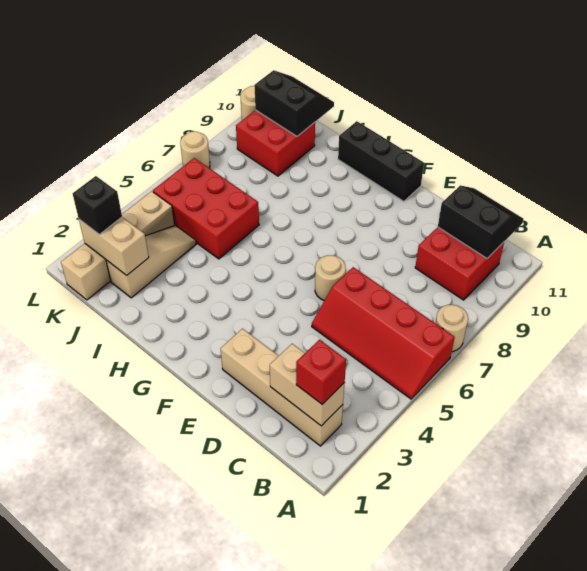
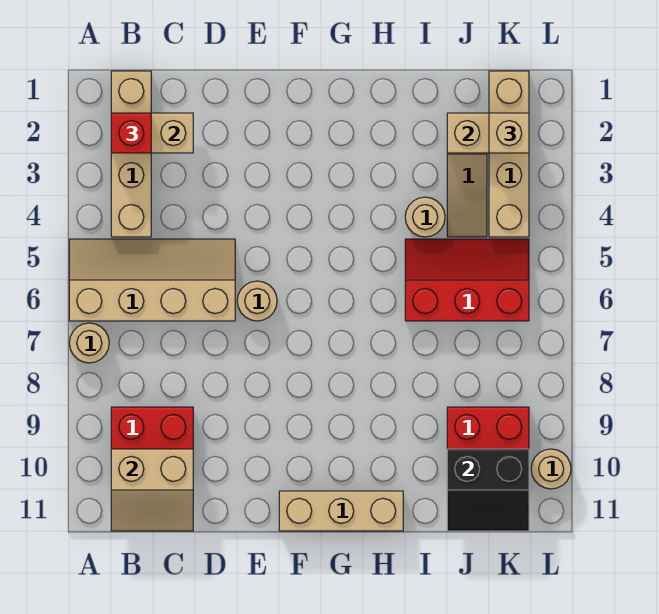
red 2x4 slope [312,267,455,399] -> tan 2x4 slope [69,239,235,321]
tan 1x4 brick [221,329,343,446] -> tan 1x4 brick turned to [111,71,151,237]
black 2x2 slope [438,185,524,258] -> tan 2x2 slope [111,449,193,531]
black 1x3 brick [338,121,424,201] -> tan 1x3 brick [279,491,403,531]
red 2x3 brick [153,158,259,259] -> red 2x3 slope [405,239,529,321]
black 1x1 brick [73,176,122,234] -> tan 1x1 brick [489,113,529,153]
tan 1x1 round brick [180,131,210,168] -> tan 1x1 round brick moved to [405,197,445,237]

